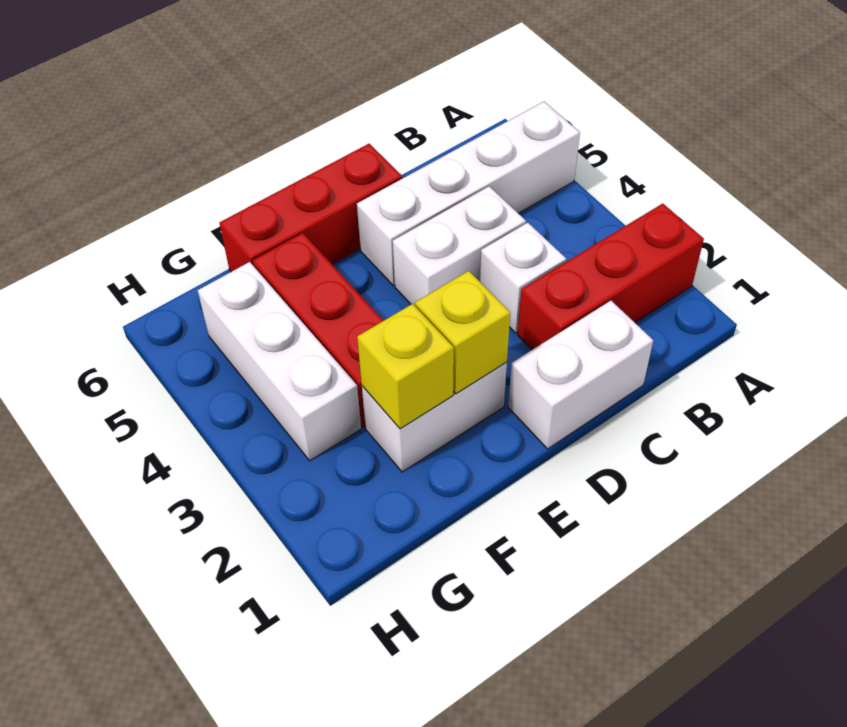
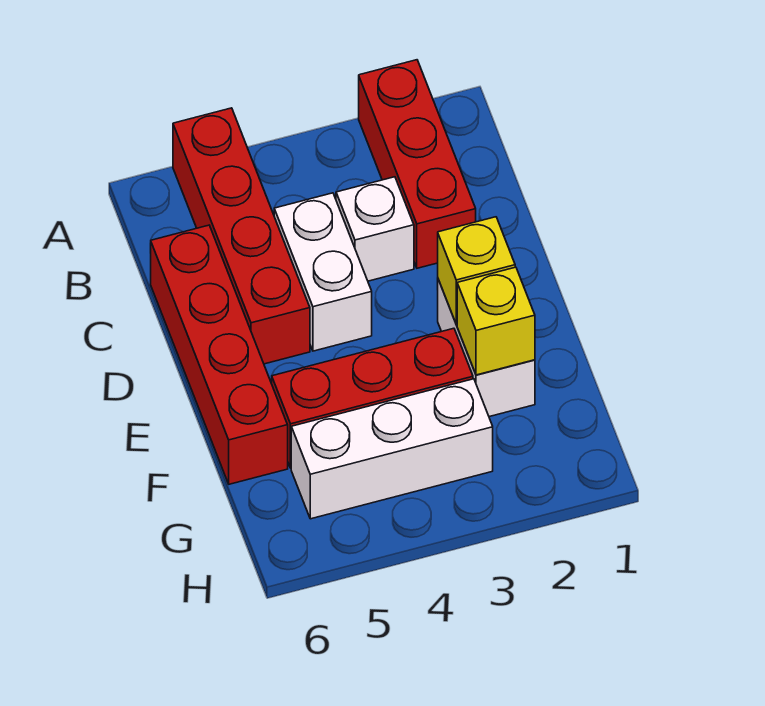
white 1x4 brick [357,102,580,286] -> red 1x4 brick [173,108,310,364]
white 1x2 brick [508,301,653,449] -> none
red 1x3 brick [220,144,402,272] -> red 1x4 brick [150,225,288,484]

